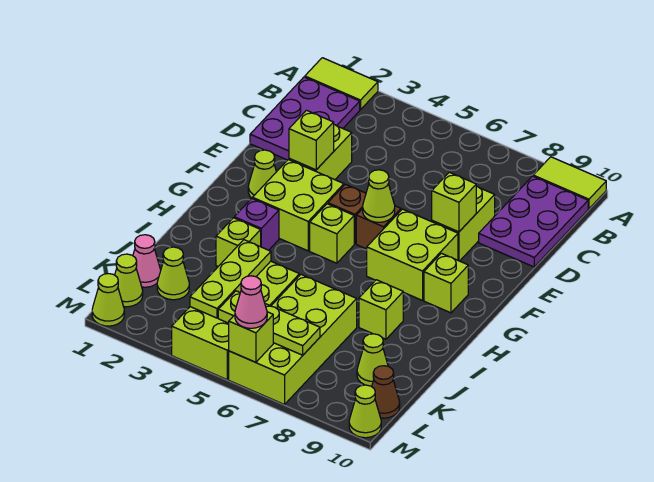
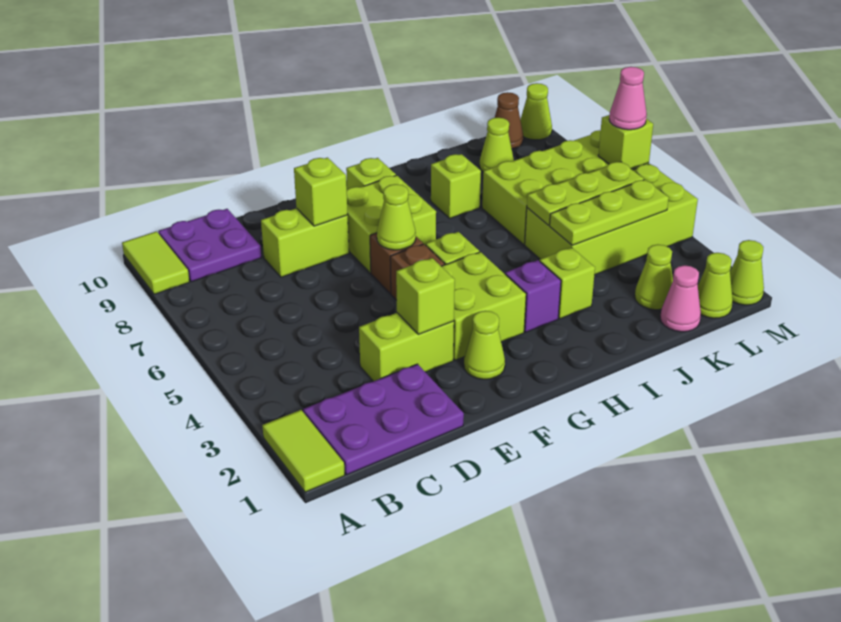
purple 2x3 plate [479,176,588,267] -> purple 2x2 plate [158,209,261,282]
lime 1x3 plate [218,291,320,355] -> lime 1x3 plate turned to [527,162,644,225]

